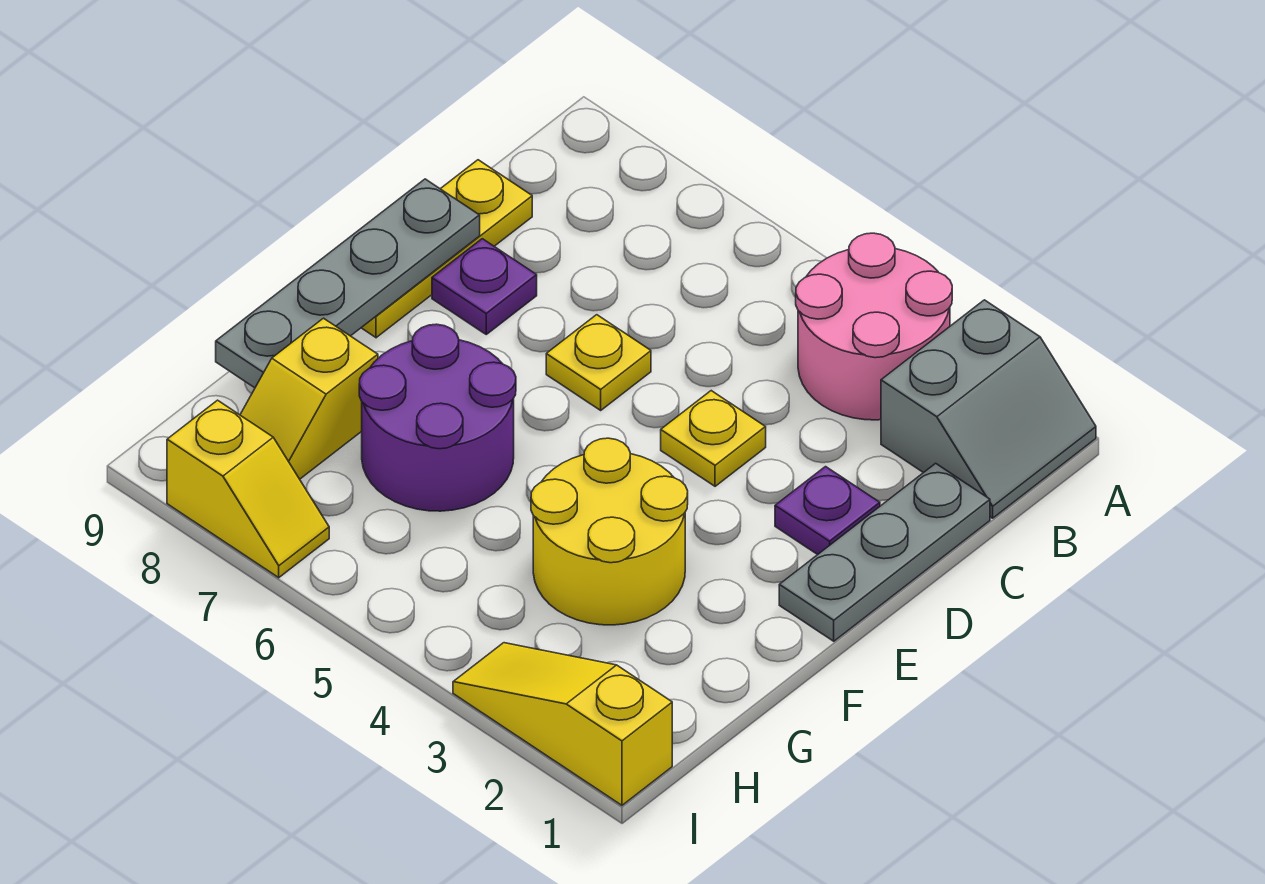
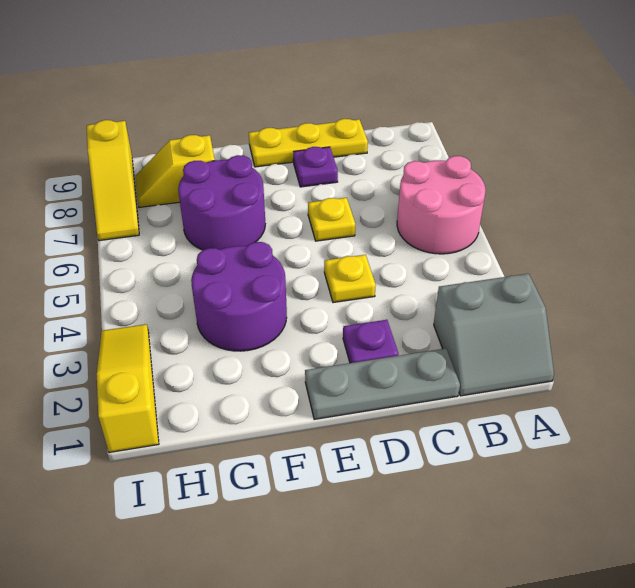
pink 2x2 round brick [796,233,952,420] -> pink 2x2 round brick moved to [397,156,486,254]
grey 1x4 plate [216,179,480,388] -> none
yellow 2x2 round brick [531,438,688,625] -> purple 2x2 round brick [191,242,287,351]
yellow 1x2 slope [167,400,329,578] -> yellow 1x3 slope [87,120,139,241]

